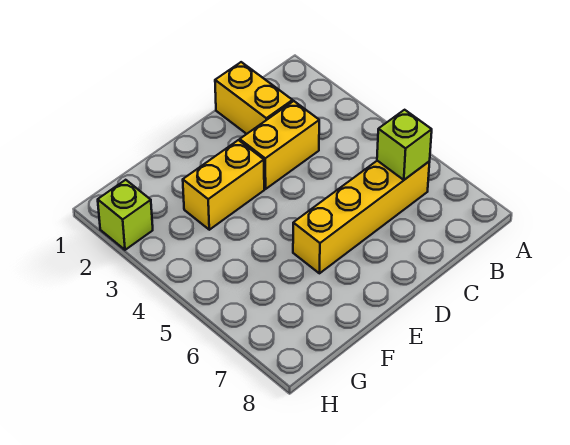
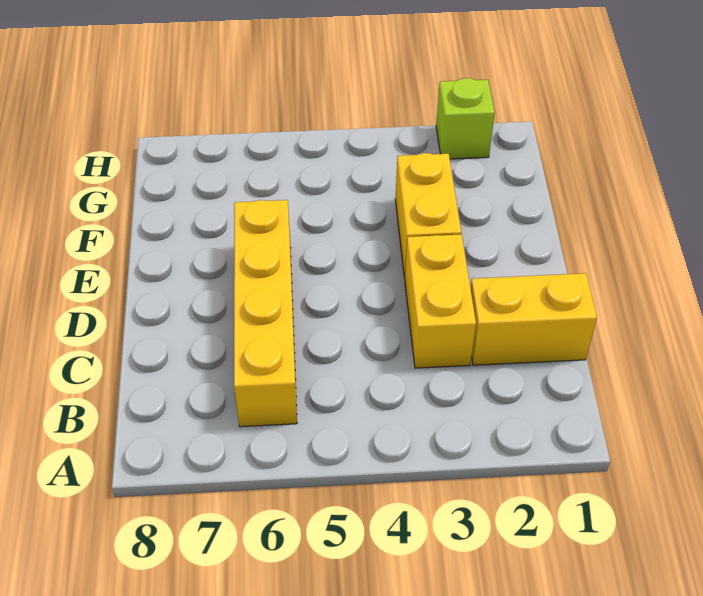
lime 1x1 brick [377,110,432,180] -> none

